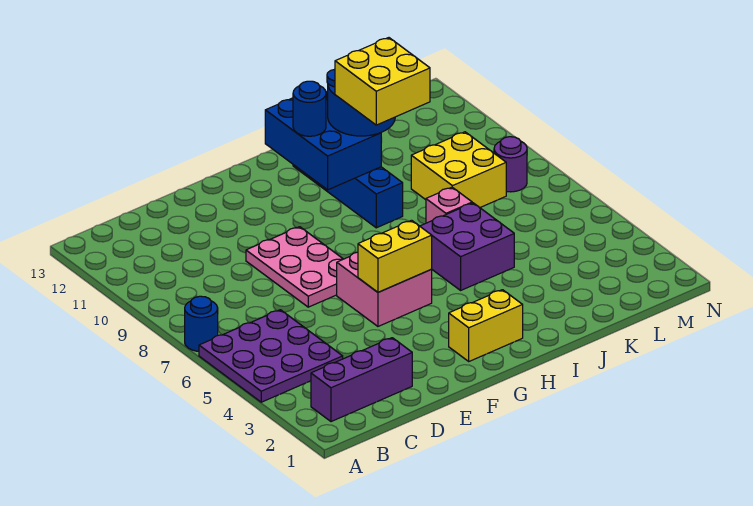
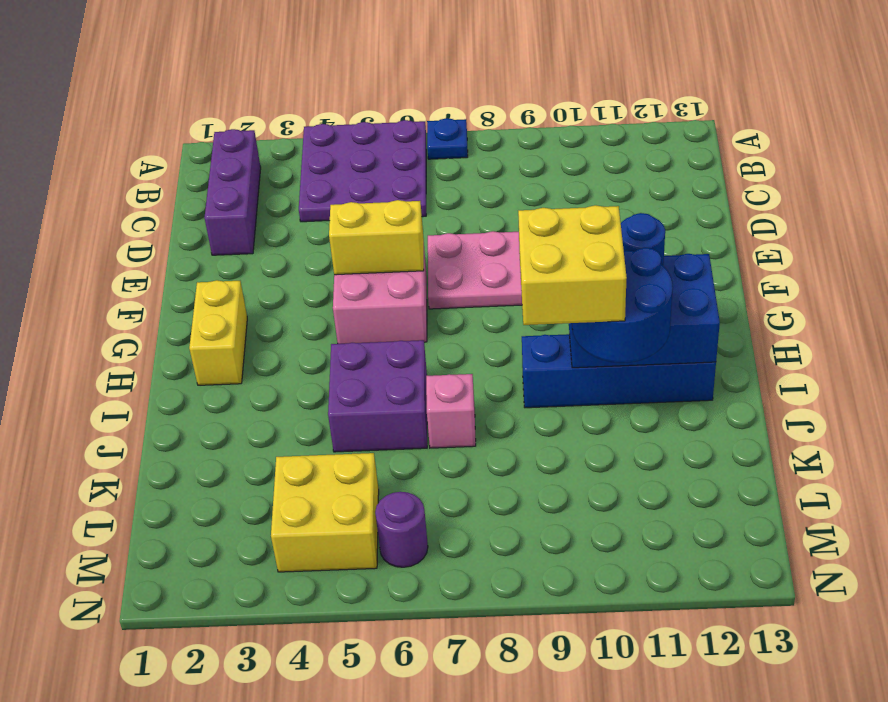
blue 1x1 round brick [185,296,218,351] -> blue 1x1 plate [427,118,468,159]
yellow 1x2 brick [358,220,432,292] -> yellow 1x2 brick turned to [329,200,424,275]
yellow 2x2 brick [411,132,506,208] -> yellow 2x2 brick moved to [271,453,379,572]
purple 1x1 round brick [494,137,527,192] -> purple 1x1 round brick moved to [375,492,428,567]

